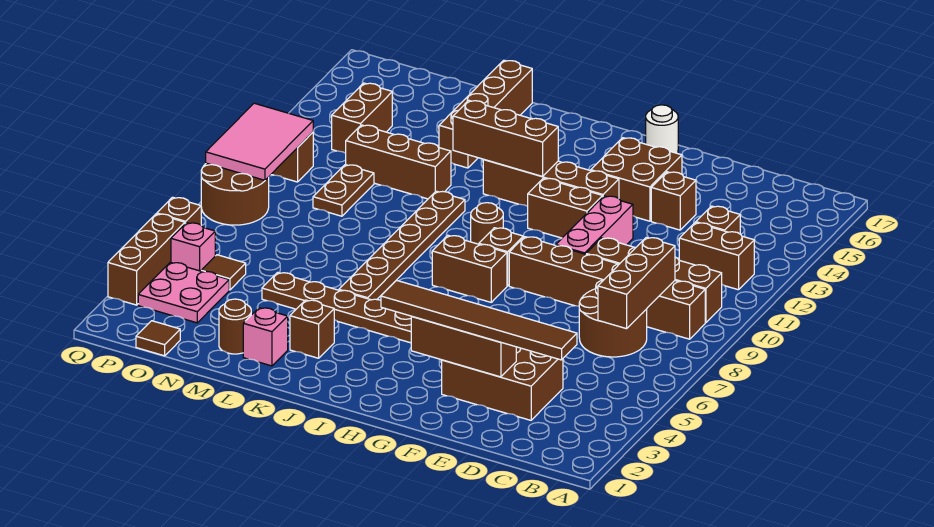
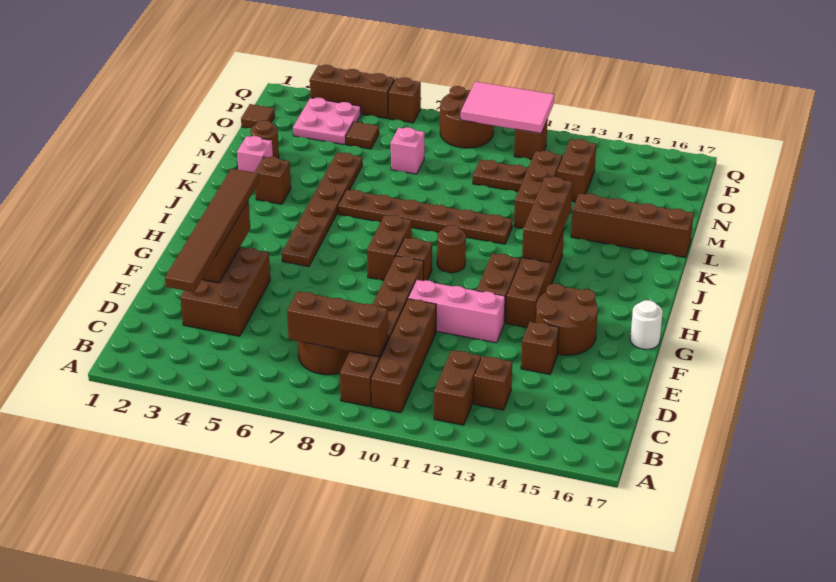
brown 2x2 brick [591,138,682,221] -> brown 2x2 round brick [536,284,598,355]
brown 1x2 brick [332,83,392,153] -> brown 1x2 brick turned to [557,139,596,202]
pink 1x1 brick [171,223,215,271] -> pink 1x1 brick moved to [391,127,424,174]

